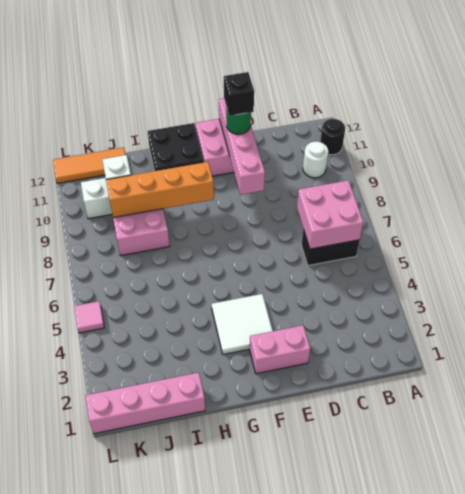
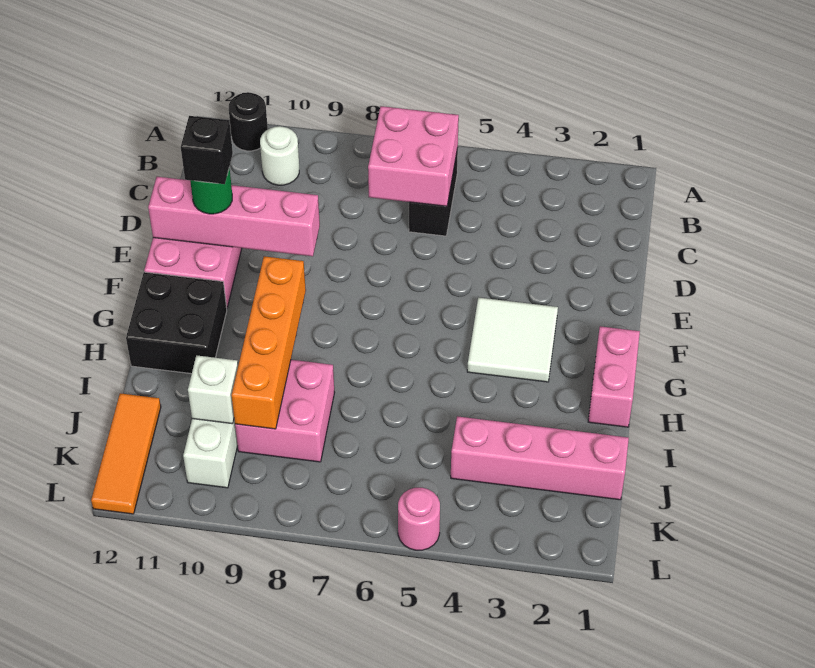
pink 1x2 brick [250,325,310,374] -> pink 1x2 brick moved to [588,326,640,427]
pink 1x4 brick [86,373,205,434] -> pink 1x4 brick turned to [451,416,629,500]
pink 1x1 tile [74,301,104,333] -> pink 1x1 round brick [398,488,440,550]

